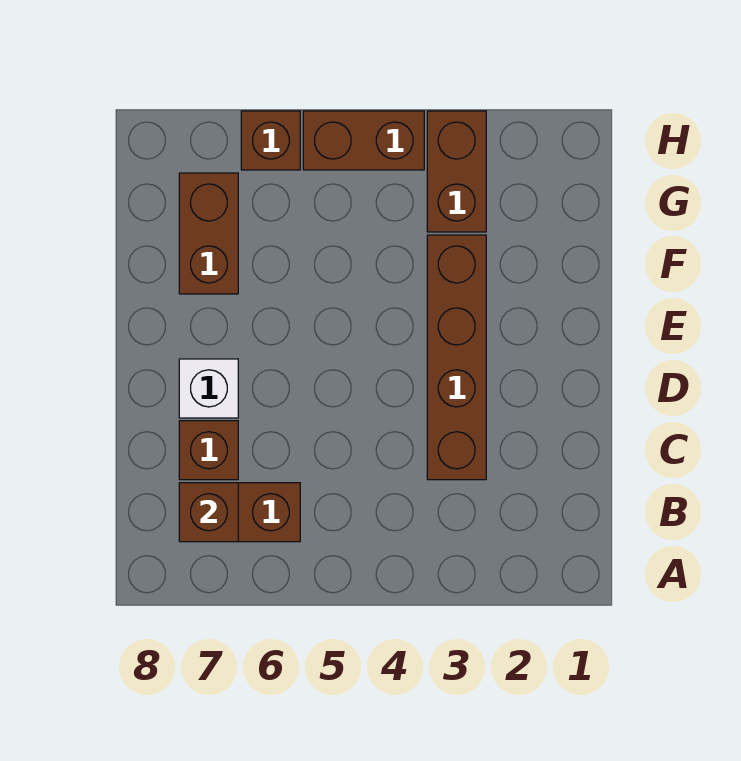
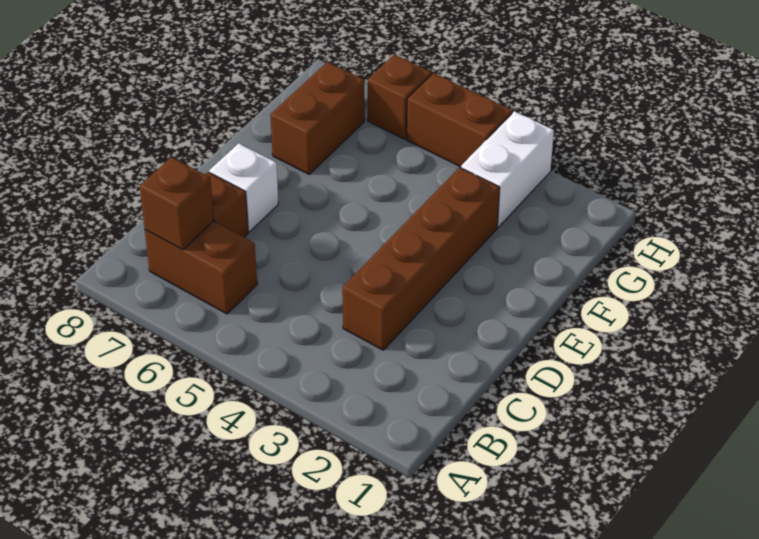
brown 1x2 brick [427,111,486,232] -> white 1x2 brick [461,111,554,227]

